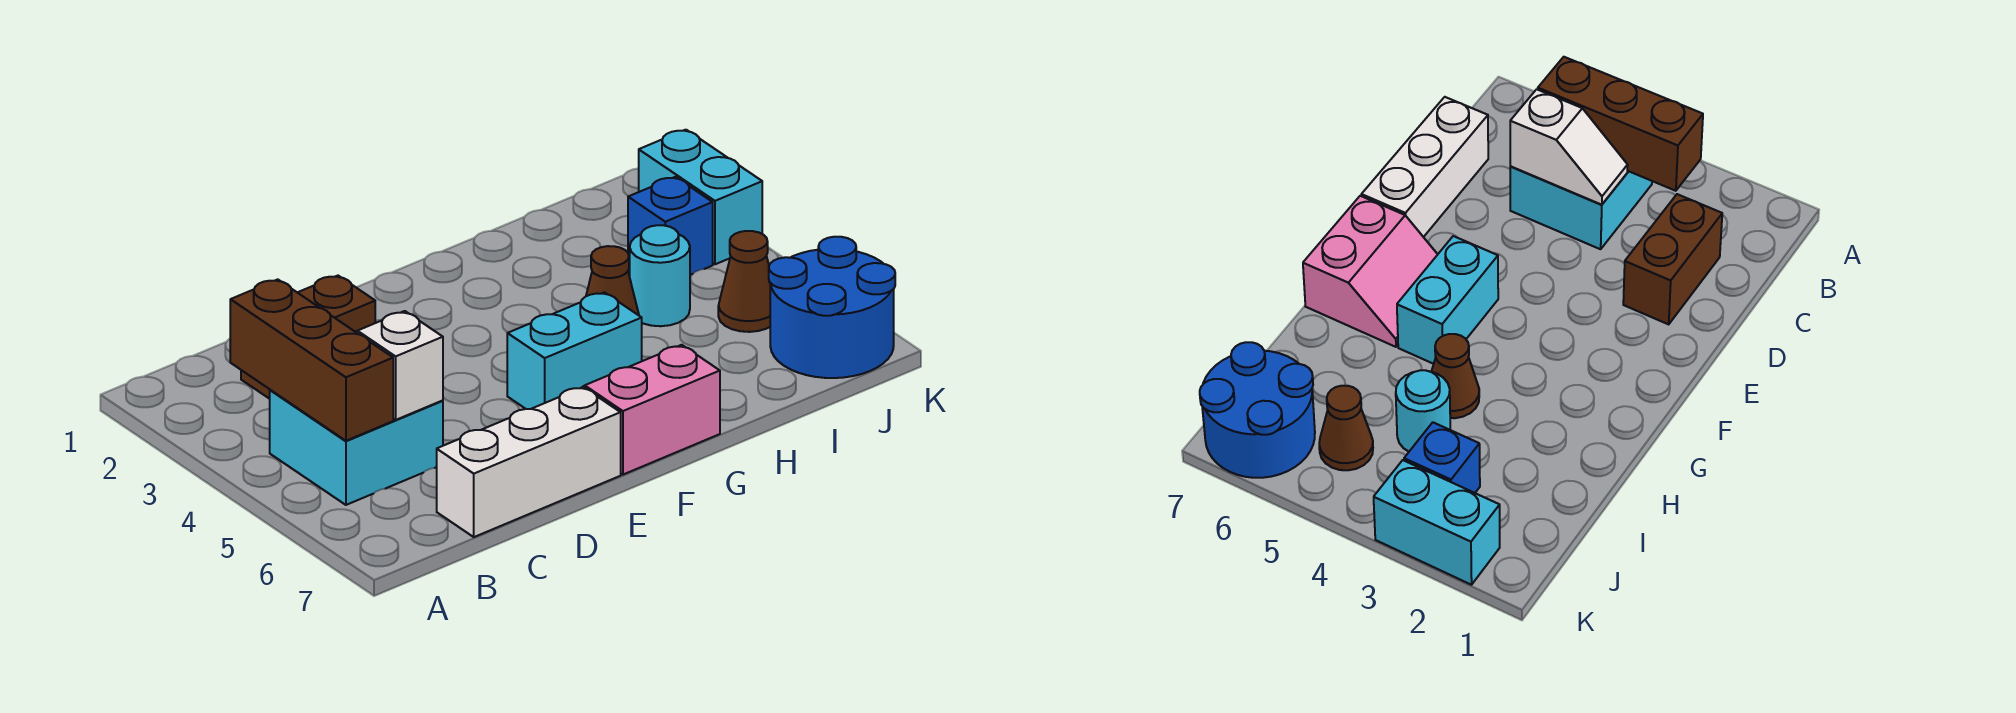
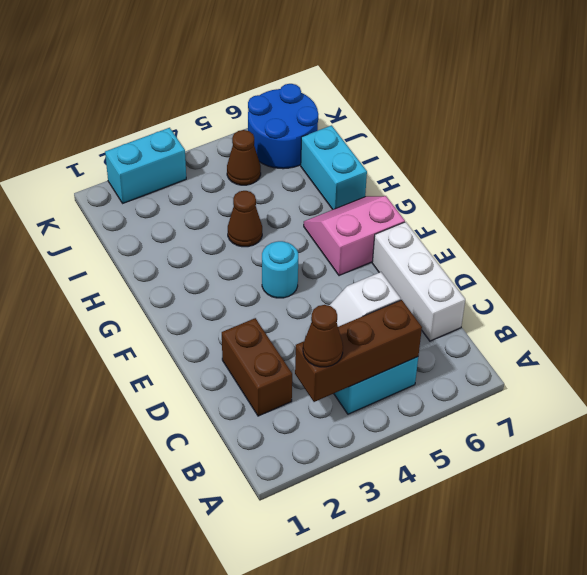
none -> brown 1x1 cone [303,305,343,367]
cyan 1x2 brick [507,292,642,409] -> cyan 1x2 brick moved to [301,125,367,209]
pink 2x2 slope [583,345,720,475] -> pink 2x2 slope turned to [304,196,405,276]
cyan 1x1 round brick [630,225,690,326] -> cyan 1x1 round brick moved to [262,241,298,298]
blue 1x1 brick [628,177,713,275] -> none

